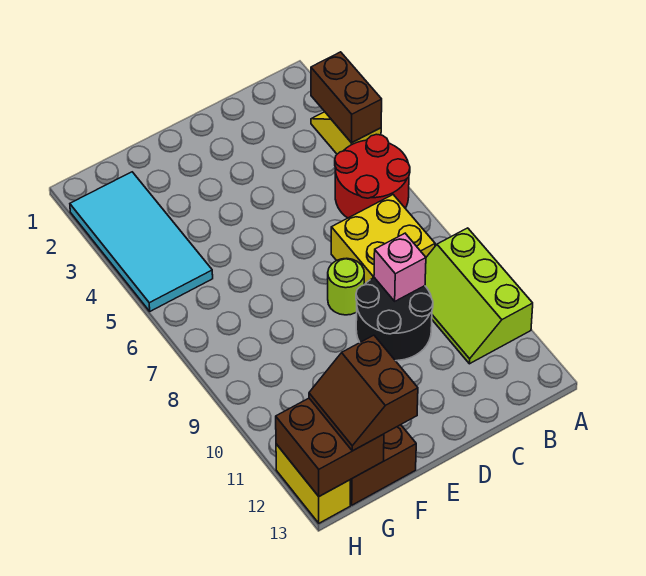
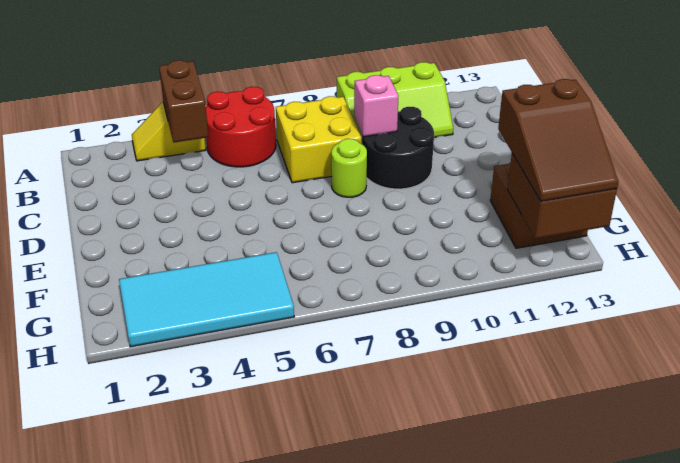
brown 1x2 brick [311,52,382,143] -> brown 1x2 brick turned to [159,60,208,142]
brown 2x2 slope [309,335,418,451] -> brown 2x3 slope [498,79,618,201]
yellow 1x2 brick [276,444,350,523] -> none

